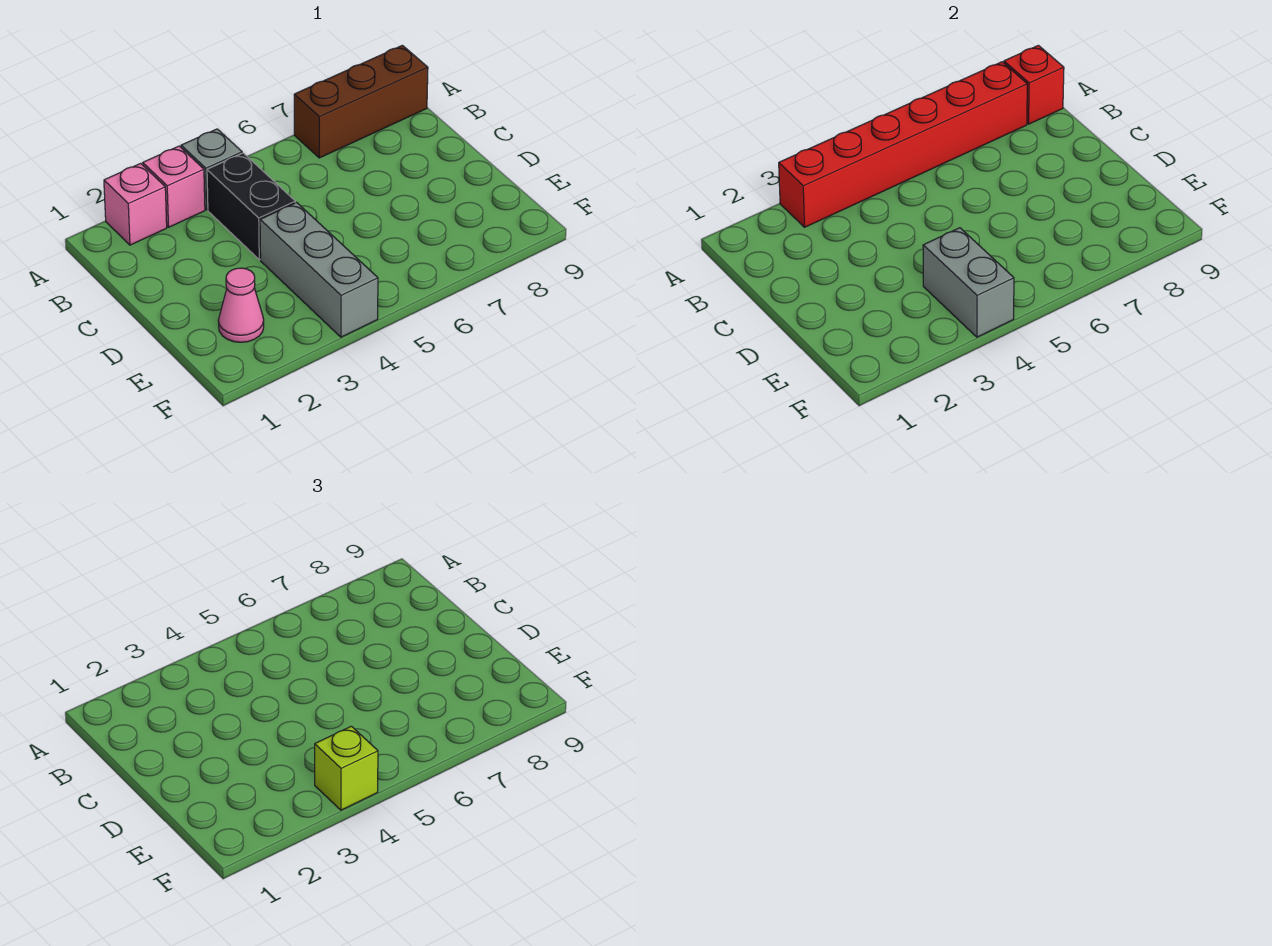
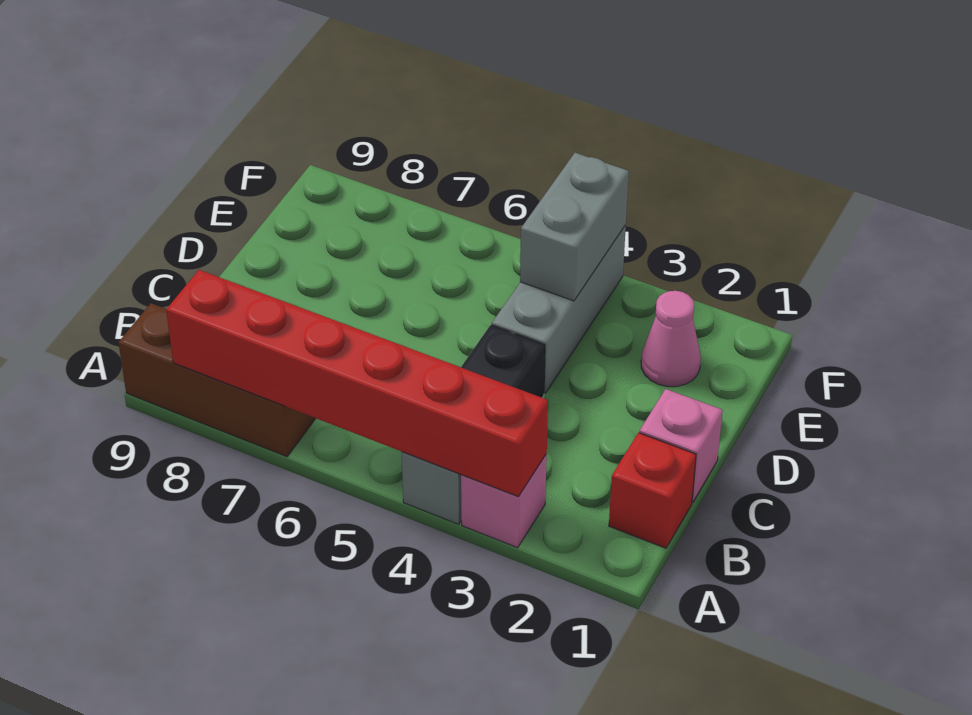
pink 1x1 brick [104,163,167,245] -> pink 1x1 brick moved to [639,389,723,503]
red 1x1 brick [1004,45,1064,124] -> red 1x1 brick moved to [609,433,696,548]
lime 1x1 brick [315,726,378,810] -> none

